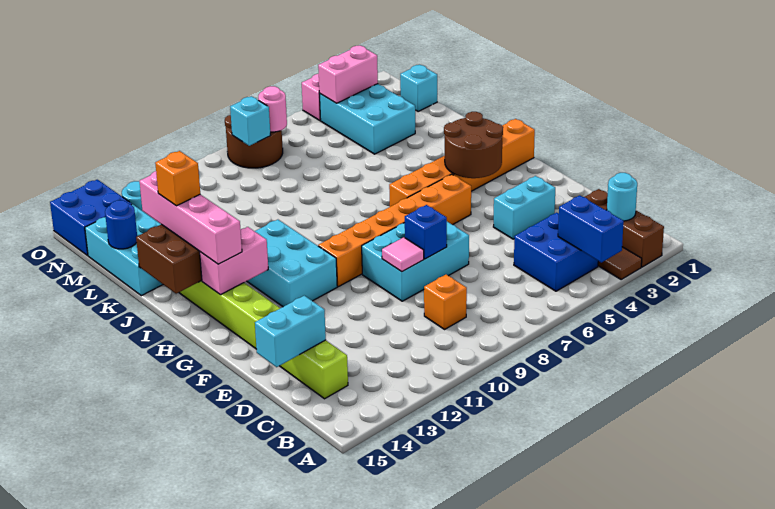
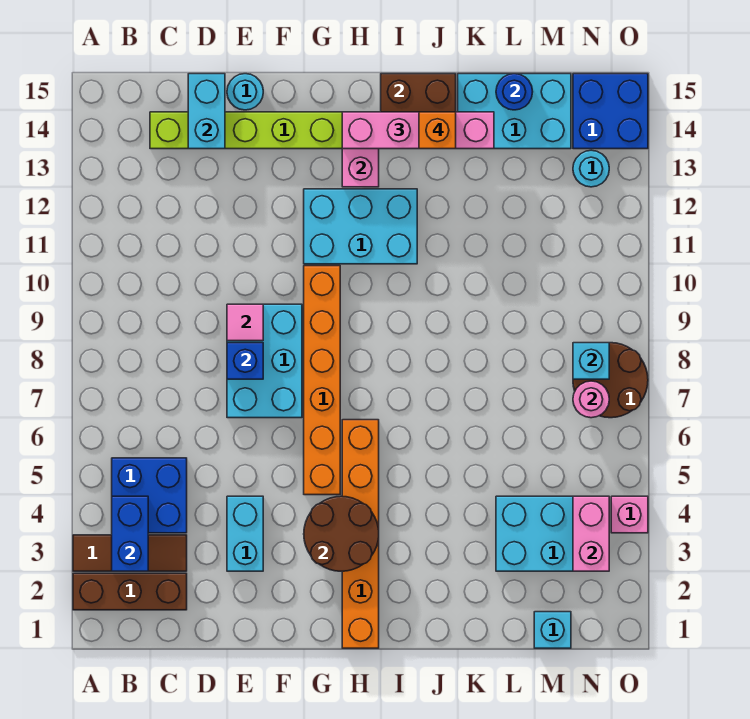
blue 1x2 brick [558,195,624,262] -> blue 1x2 brick turned to [112,496,148,571]
cyan 1x1 round brick [607,173,637,221] -> cyan 1x1 round brick moved to [227,74,263,110]
orange 1x1 brick [424,275,467,329] -> none

